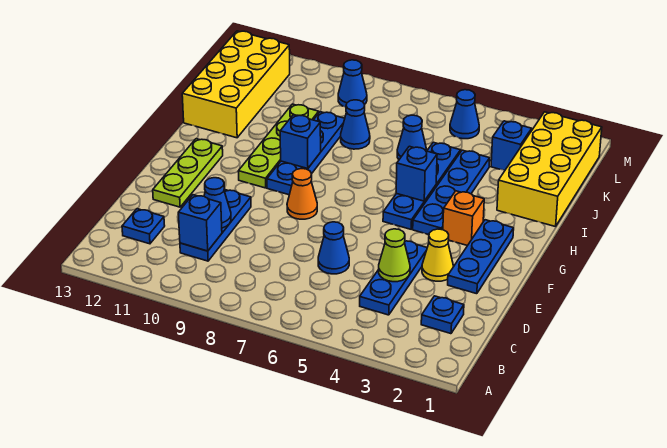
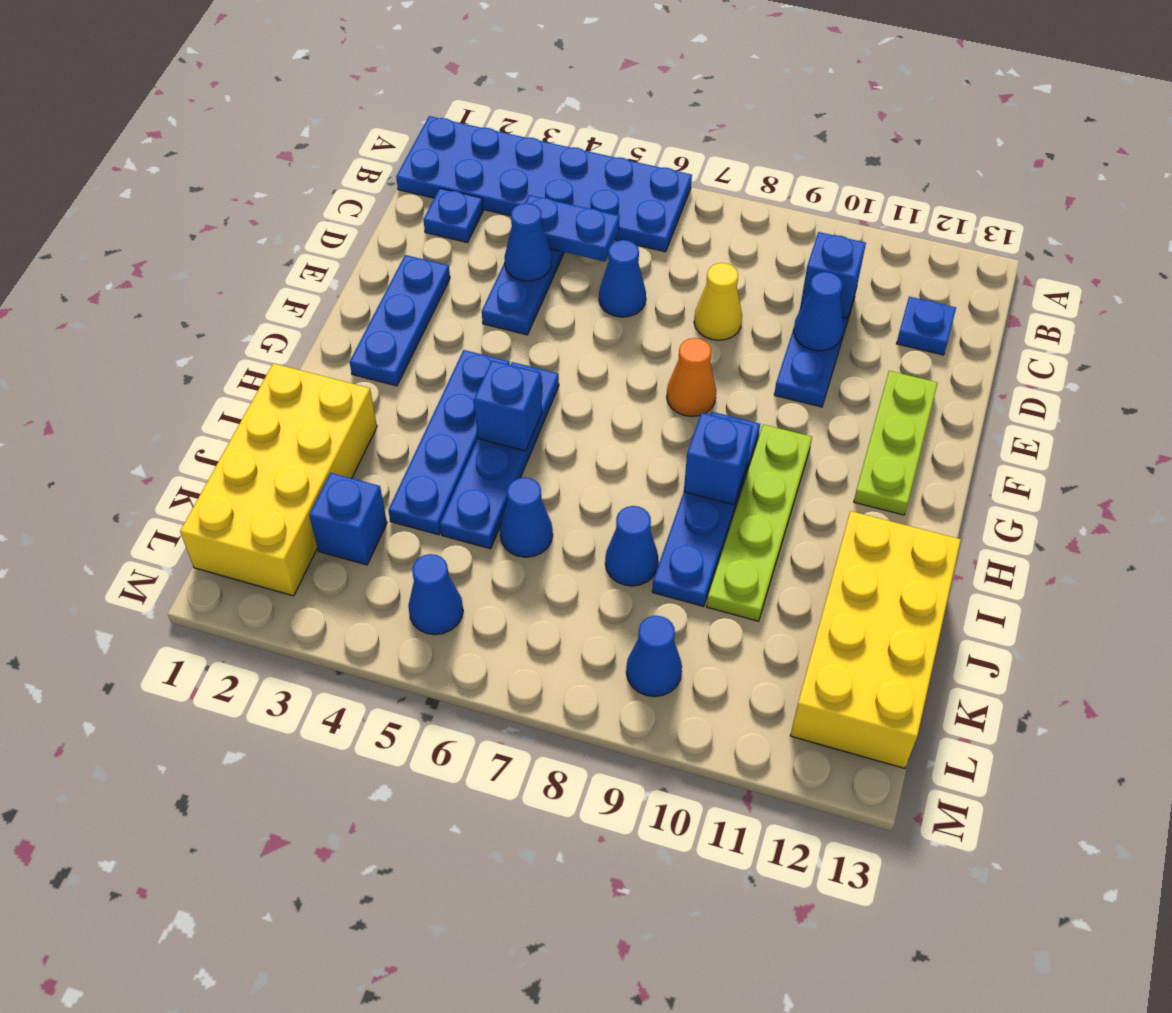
none -> blue 2x6 plate [396,116,692,252]
none -> blue 1x2 plate [525,195,620,261]
lime 1x1 cone [379,229,410,282] -> blue 1x1 cone [504,203,552,281]
yellow 1x1 cone [422,229,453,281] -> yellow 1x1 cone moved to [694,263,742,340]
orange 1x1 brick [443,191,484,246] -> none

